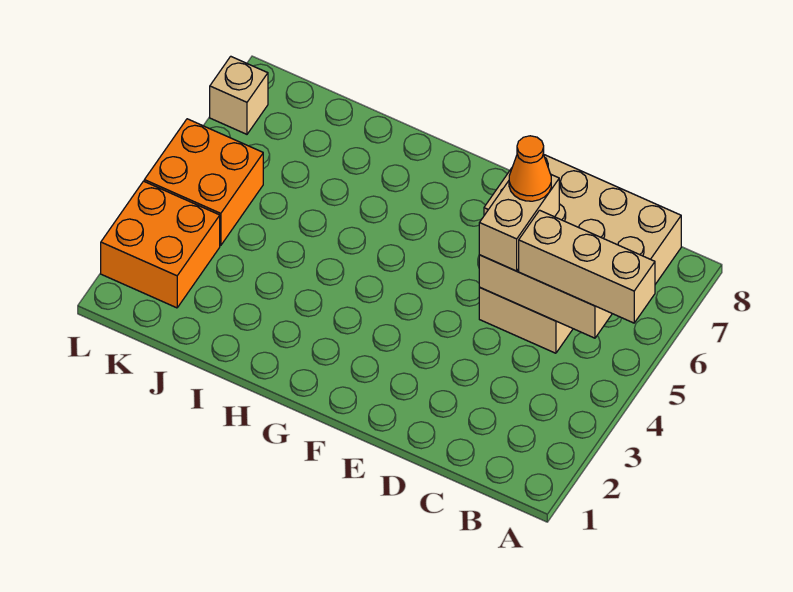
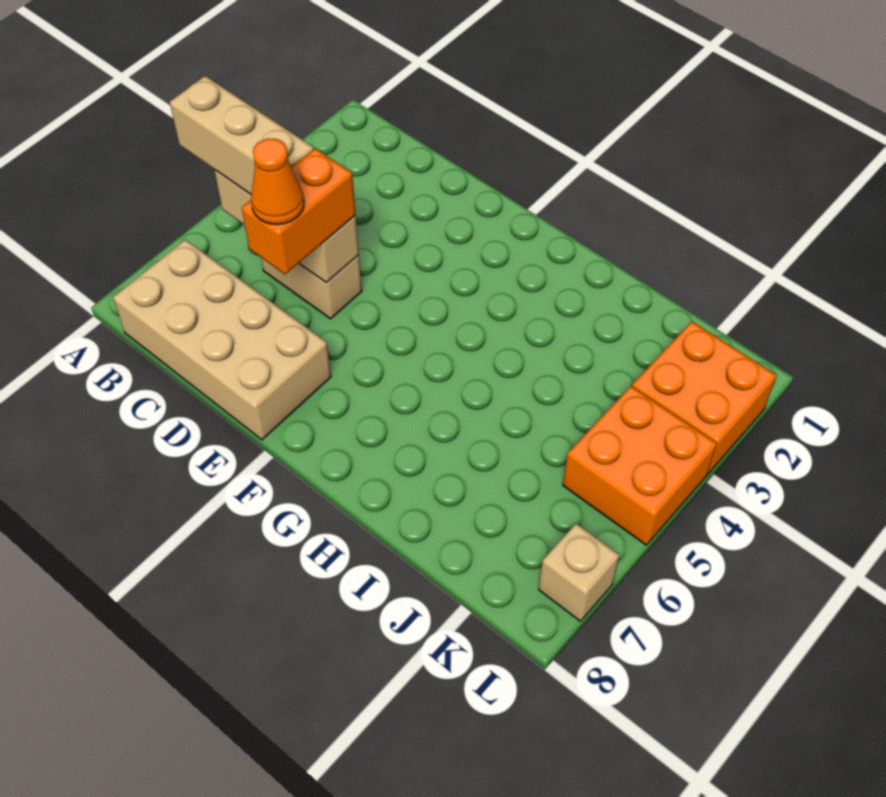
tan 1x2 brick [479,175,559,271] -> orange 1x2 brick [242,148,356,274]

